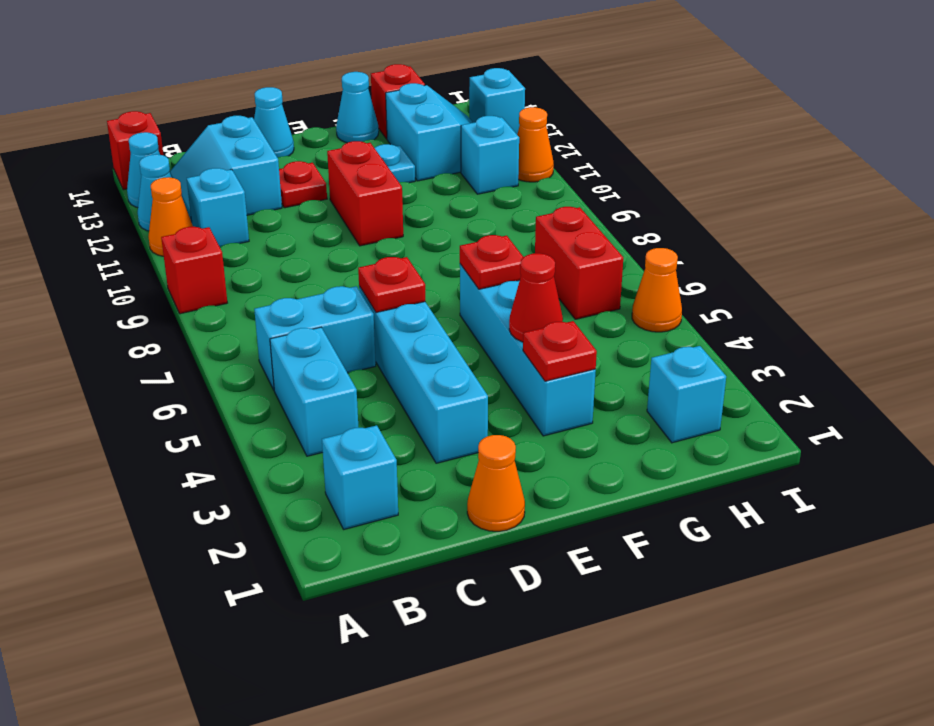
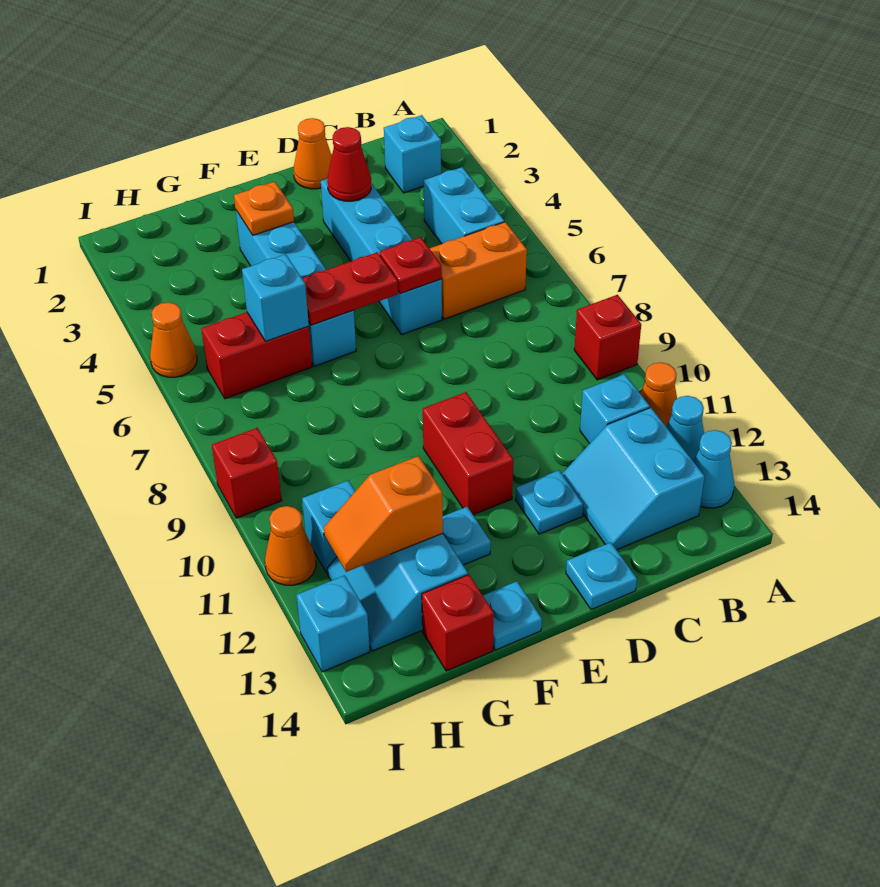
red 1x1 brick [107,111,163,190] -> red 1x1 brick moved to [212,428,282,518]
cyan 1x2 brick [254,286,376,390] -> orange 1x2 brick [429,222,527,319]
cyan 2x2 slope [170,116,282,222] -> cyan 2x2 slope turned to [562,408,705,550]
red 1x1 plate [279,161,327,208] -> cyan 1x1 plate [515,470,583,534]
cyan 1x1 cone [254,87,294,158] -> cyan 1x1 plate [566,543,637,610]
red 1x1 plate [523,321,597,381] -> orange 1x1 plate [234,182,294,235]
red 1x1 cone [509,253,563,342] -> red 1x1 cone moved to [327,127,371,201]
red 1x1 plate [460,235,523,289] -> red 1x2 plate [302,252,398,325]
cyan 1x1 cone [336,72,379,143] -> cyan 1x1 plate [483,581,542,650]
none -> orange 1x2 slope [324,456,443,572]
cyan 1x1 brick [647,346,726,443] -> cyan 1x1 brick moved to [242,254,309,341]
red 1x2 brick [535,207,623,319] -> red 1x2 brick turned to [201,312,312,399]

